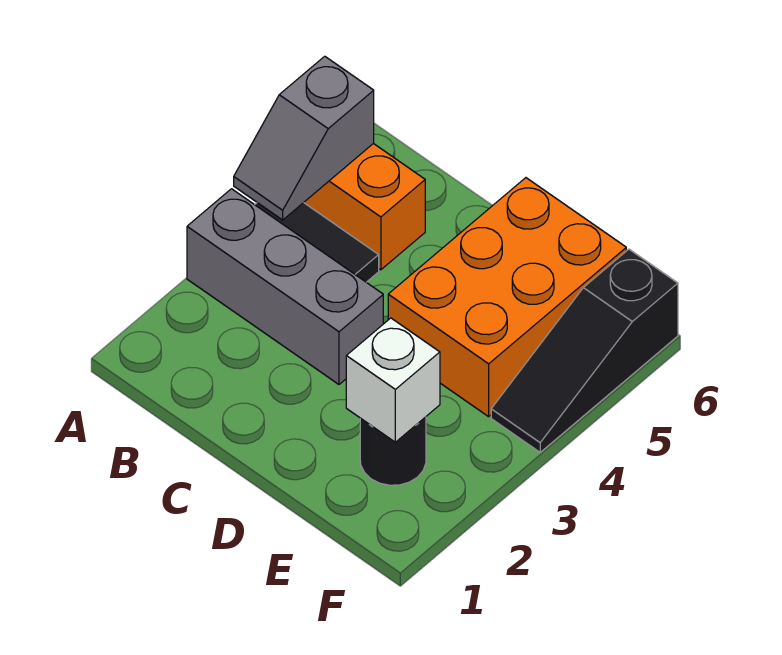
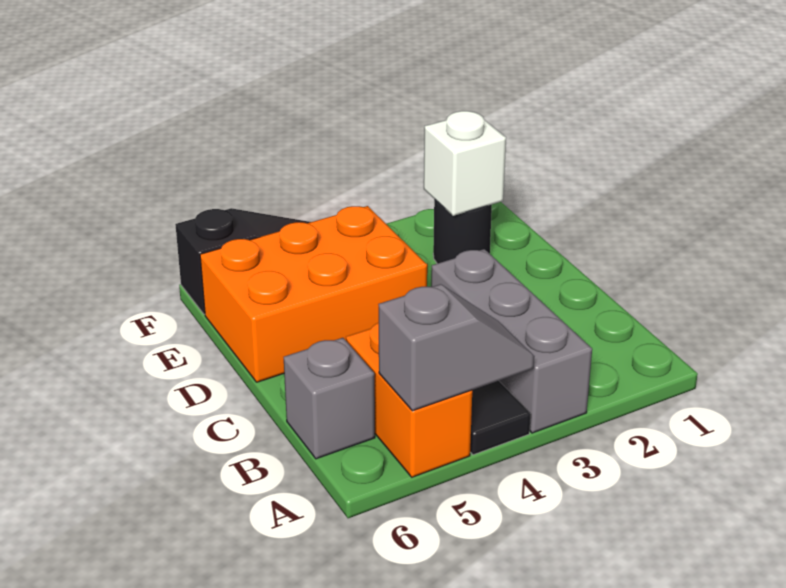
none -> grey 1x1 brick [284,338,375,459]

